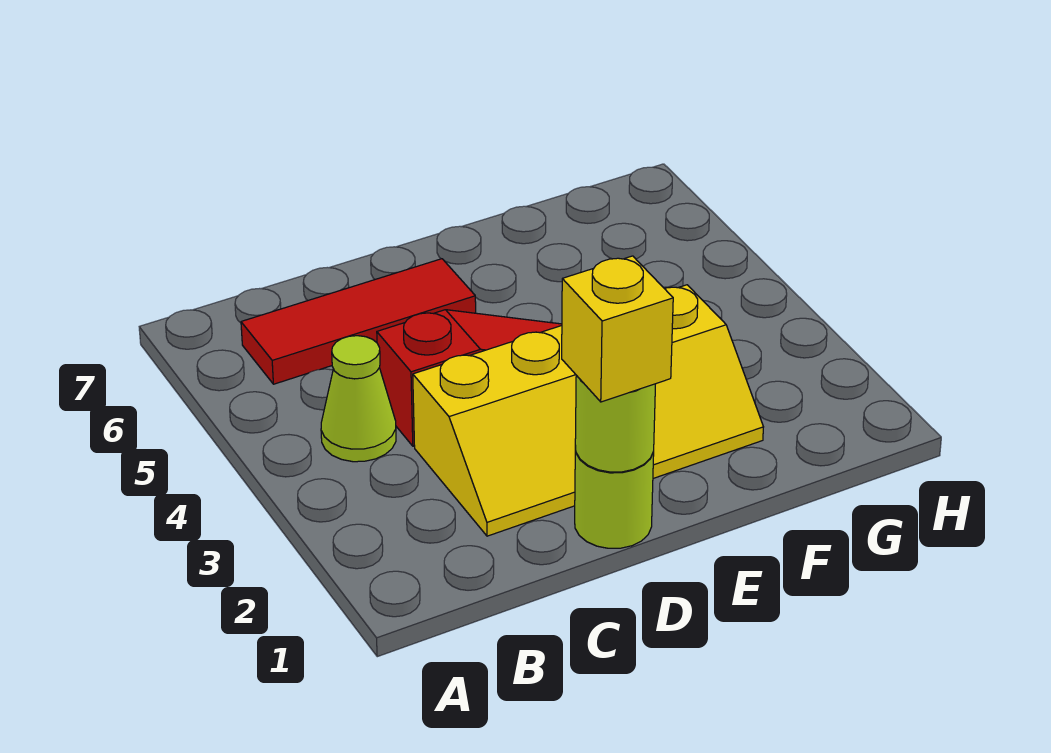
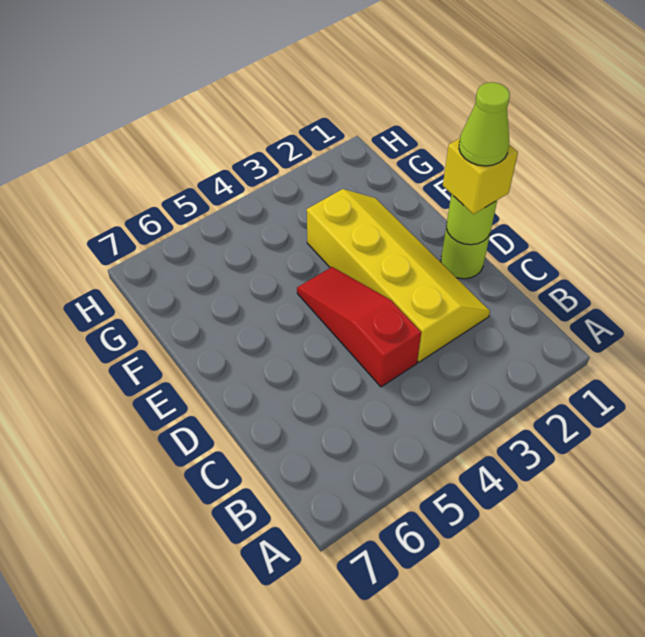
lime 1x1 cone [321,336,396,462] -> lime 1x1 cone moved to [459,82,510,166]
red 1x3 tile [241,259,476,384] -> none

